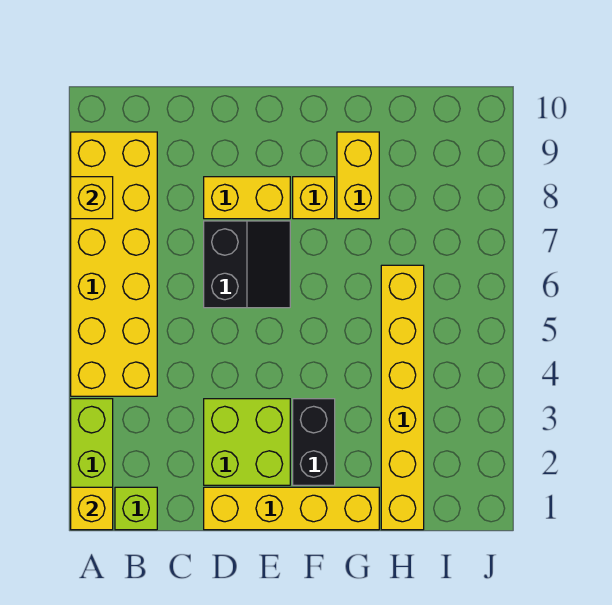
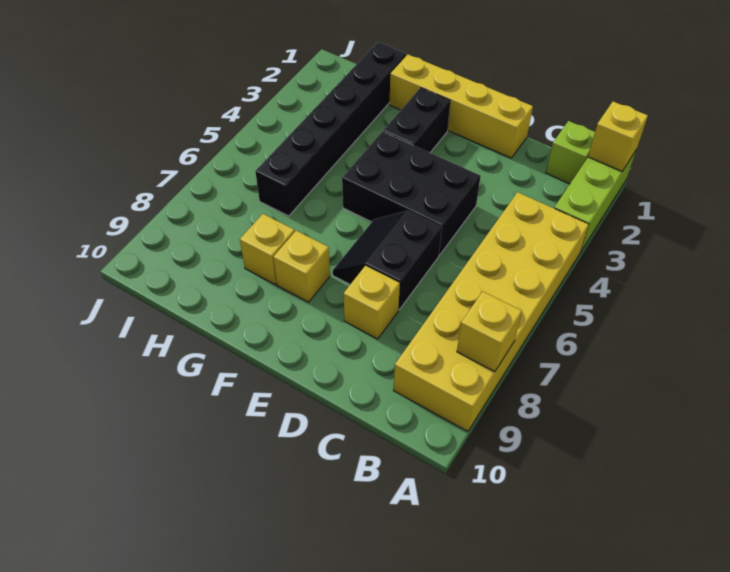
lime 2x2 brick [204,399,290,485] -> none
none -> black 2x3 brick [342,131,481,255]
yellow 1x2 brick [204,177,290,219] -> yellow 1x1 brick [343,266,400,339]
yellow 1x2 brick [337,132,379,219] -> yellow 1x1 brick [240,214,295,285]
yellow 1x6 brick [381,265,424,530] -> black 1x6 brick [255,42,406,216]

